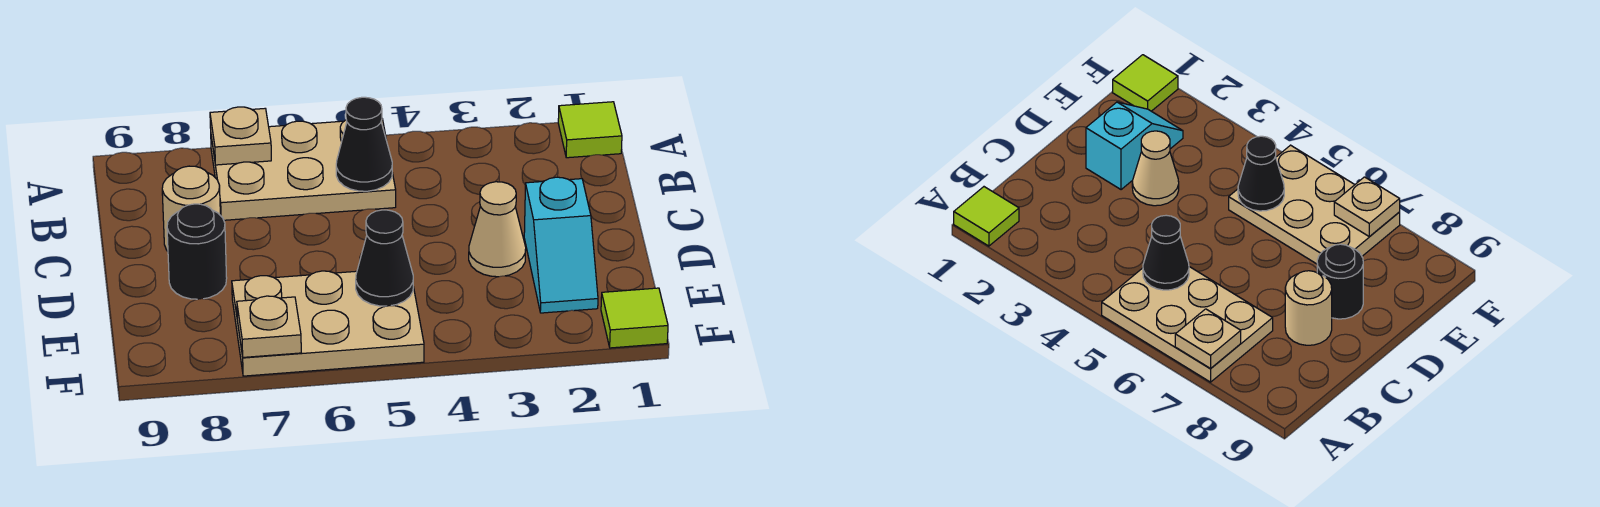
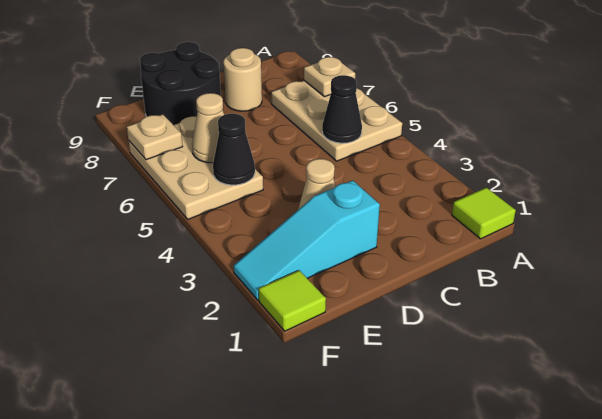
cyan 1x2 slope [524,177,598,313] -> cyan 1x3 slope [234,180,380,300]
black 1x1 round brick [167,204,227,299] -> black 2x2 round brick [140,42,221,125]
none -> tan 1x1 cone [192,93,224,163]

